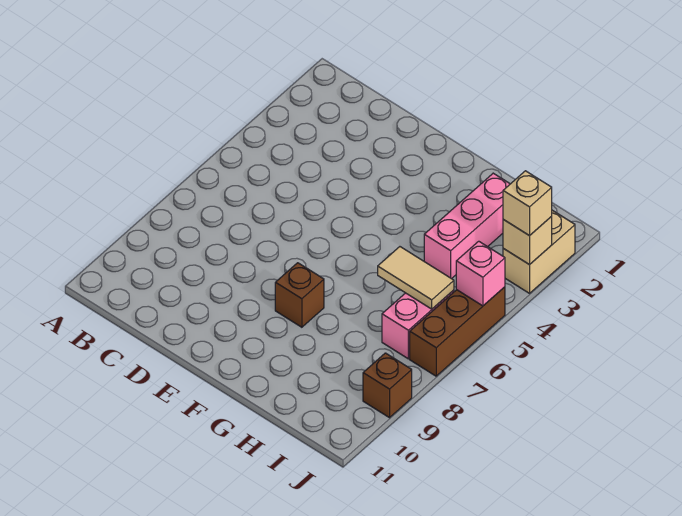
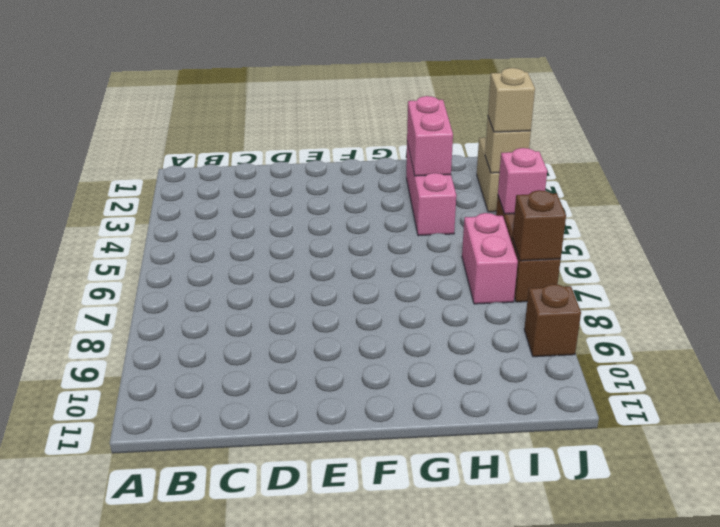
brown 1x1 brick [275,263,324,327] -> brown 1x1 brick moved to [512,190,566,261]
none -> pink 1x2 brick [407,96,453,176]
tan 1x2 tile [378,247,454,309] -> none

